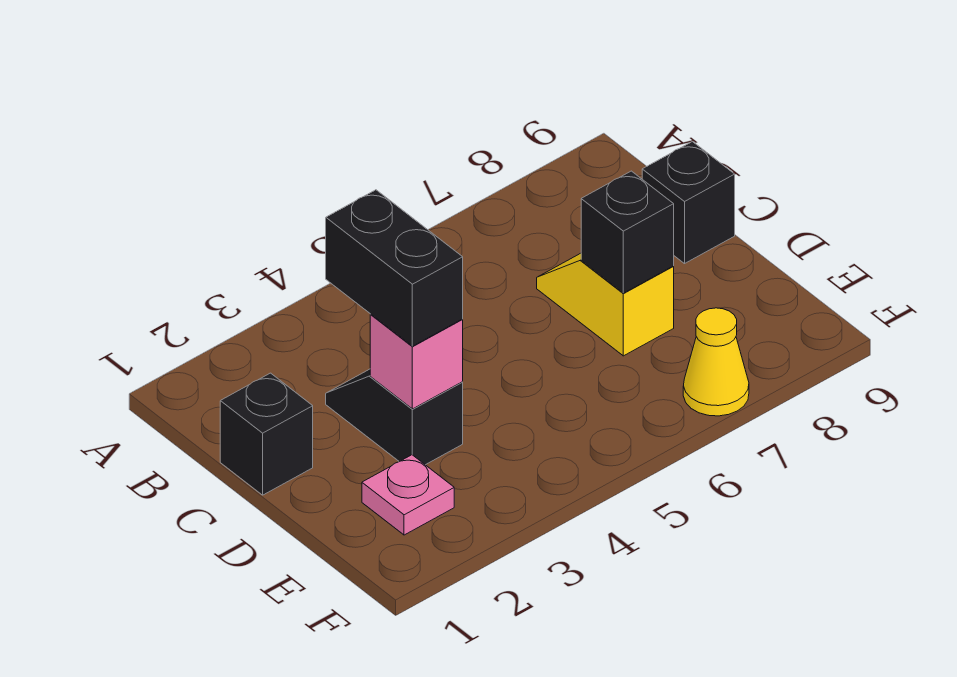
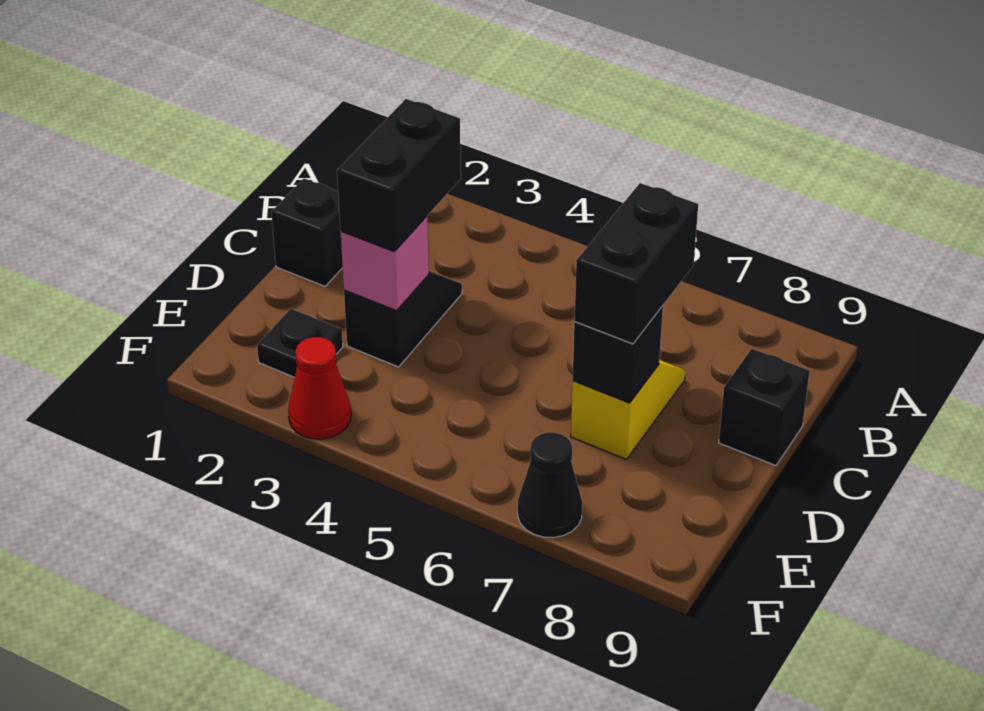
none -> black 1x2 brick [574,183,698,344]
pink 1x1 plate [362,455,454,535] -> black 1x1 plate [257,309,343,377]
none -> red 1x1 cone [288,337,351,439]
yellow 1x1 cone [683,308,749,416] -> black 1x1 cone [518,432,582,538]

